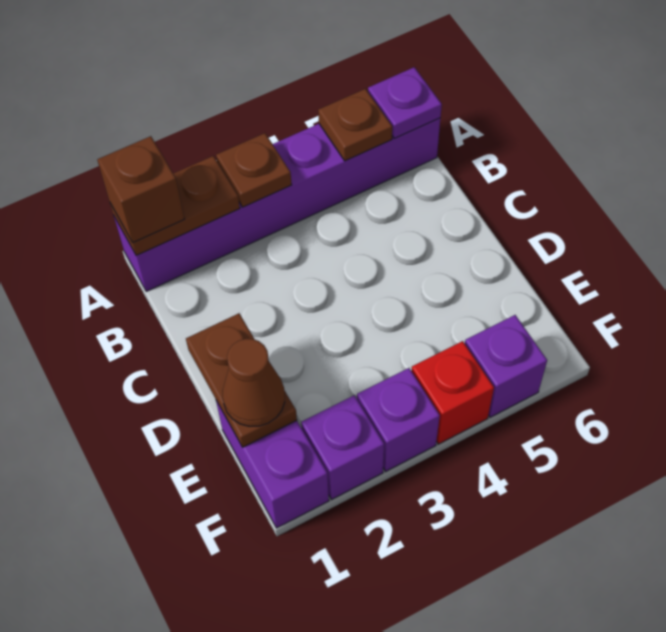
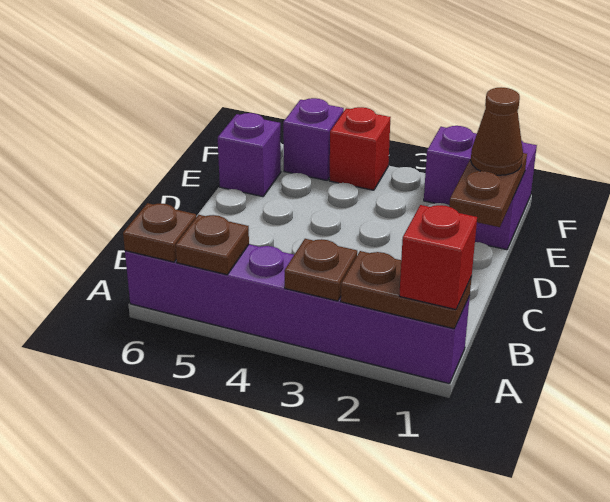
brown 1x1 brick [97,136,184,243] -> red 1x1 brick [399,205,477,310]
purple 1x1 plate [368,67,442,138] -> brown 1x1 plate [123,203,196,262]
purple 1x1 brick [357,368,440,472] -> purple 1x1 brick moved to [218,113,281,197]

